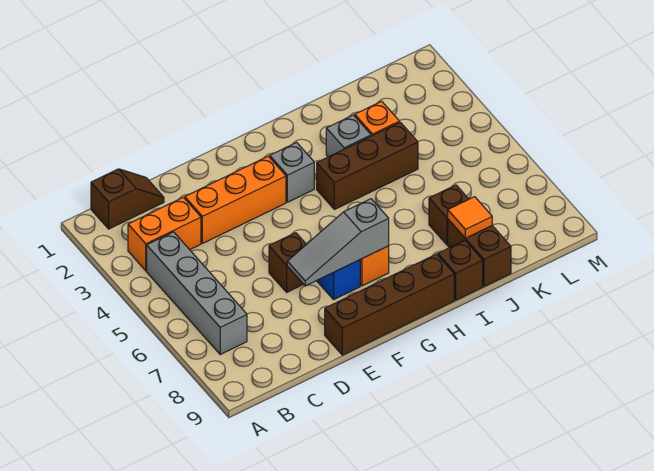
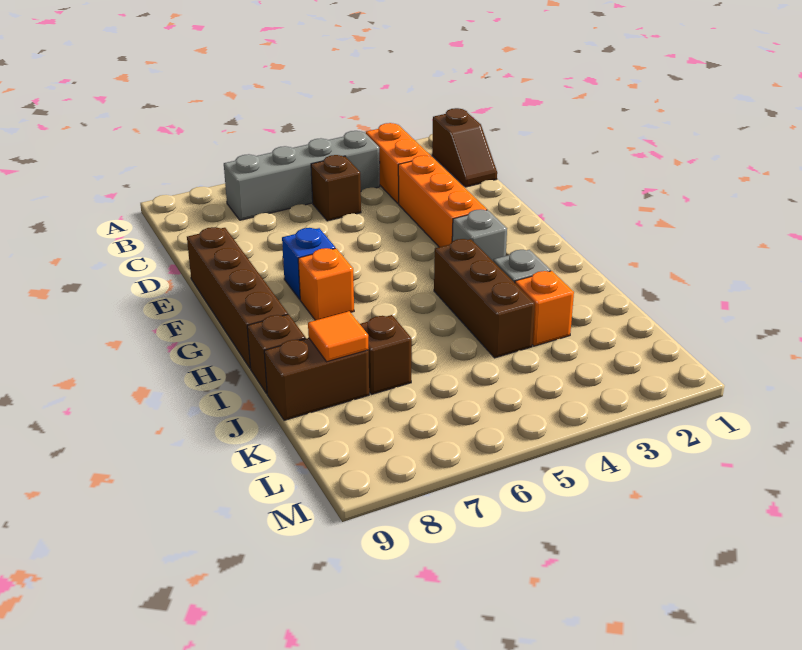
brown 1x1 brick [269,233,306,292] -> brown 1x1 brick moved to [311,155,361,221]
grey 1x3 slope [287,199,389,286] -> none

